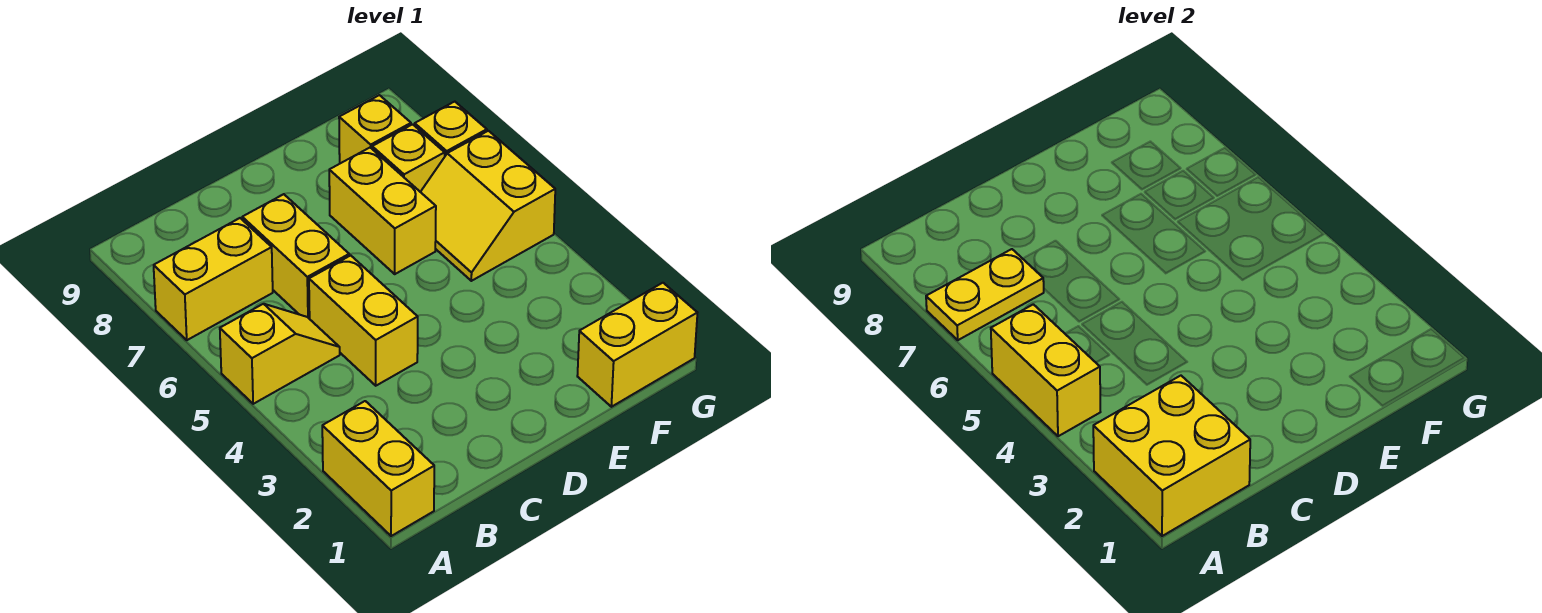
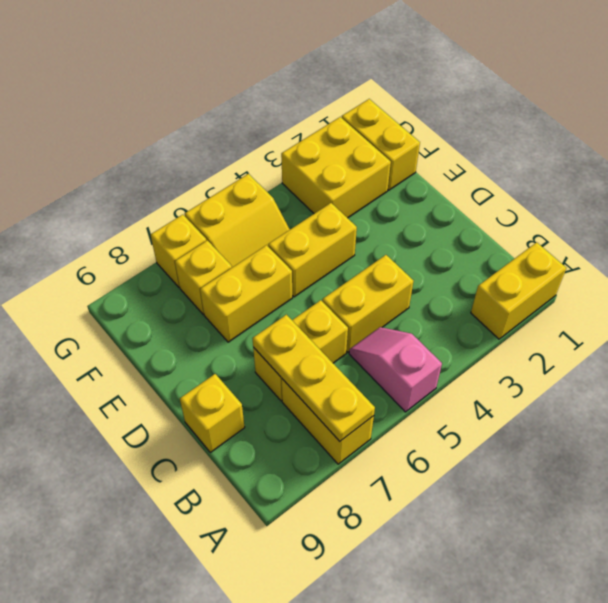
yellow 2x2 brick [1093,376,1250,536] -> yellow 2x2 brick moved to [281,117,391,218]
yellow 1x2 brick [991,304,1100,436] -> yellow 1x2 brick moved to [268,203,357,297]
yellow 1x2 slope [220,304,340,404] -> pink 1x2 slope [349,327,442,412]
yellow 1x2 plate [926,249,1044,340] -> yellow 1x3 plate [253,315,375,441]
yellow 1x1 brick [339,95,411,163] -> yellow 1x1 brick moved to [180,374,245,452]

